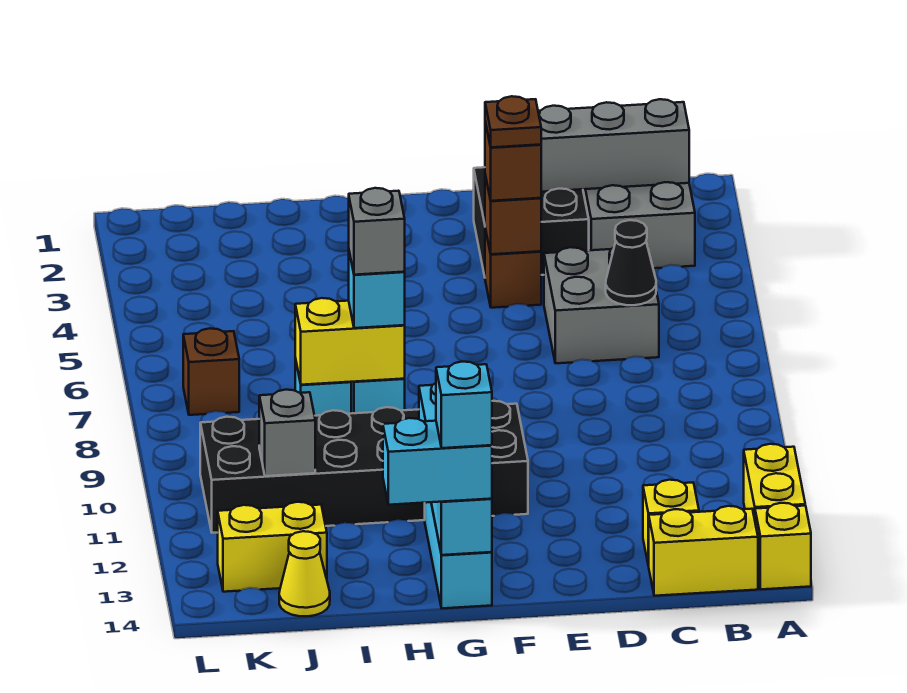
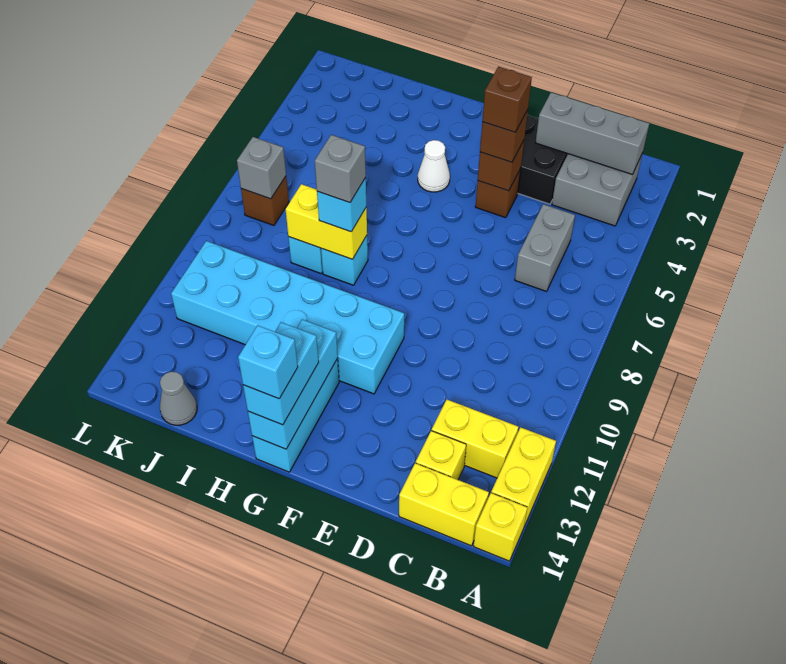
grey 2x2 brick [544,247,659,363] -> grey 1x2 brick [515,204,575,291]
black 1x1 cone [606,220,656,305] -> none
brown 1x1 plate [485,96,541,147] -> brown 1x1 brick [482,67,532,132]
black 2x6 brick [200,401,528,533] -> cyan 2x6 brick [171,241,404,394]
none -> white 1x1 cone [418,140,450,192]
cyan 1x4 brick [419,383,492,555] -> cyan 1x3 brick [248,319,338,449]
cyan 1x2 brick [383,418,492,505] -> cyan 1x2 brick turned to [243,322,319,425]
grey 1x1 brick [259,390,315,476] -> grey 1x1 brick moved to [237,137,286,199]
yellow 1x2 brick [218,502,327,592] -> yellow 1x2 brick moved to [432,400,518,478]
yellow 1x1 cone [279,531,330,616] -> grey 1x1 cone [160,372,197,425]

